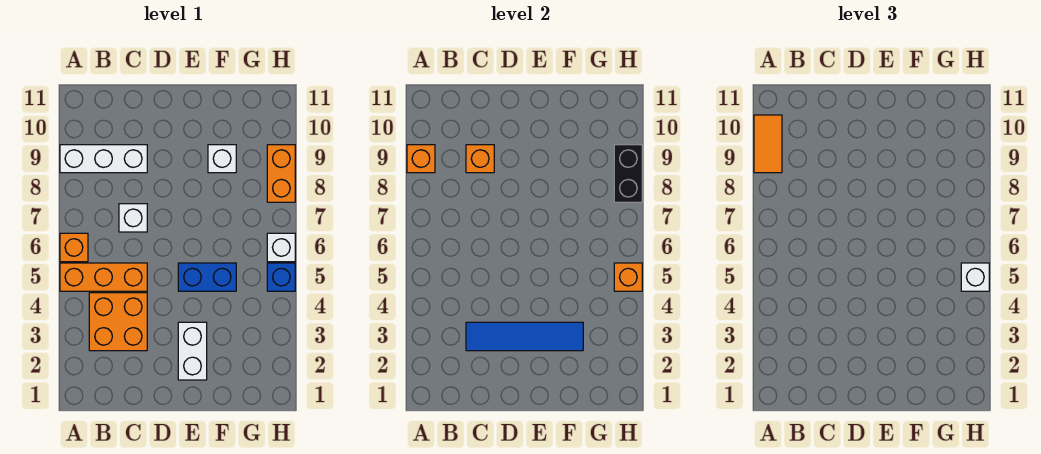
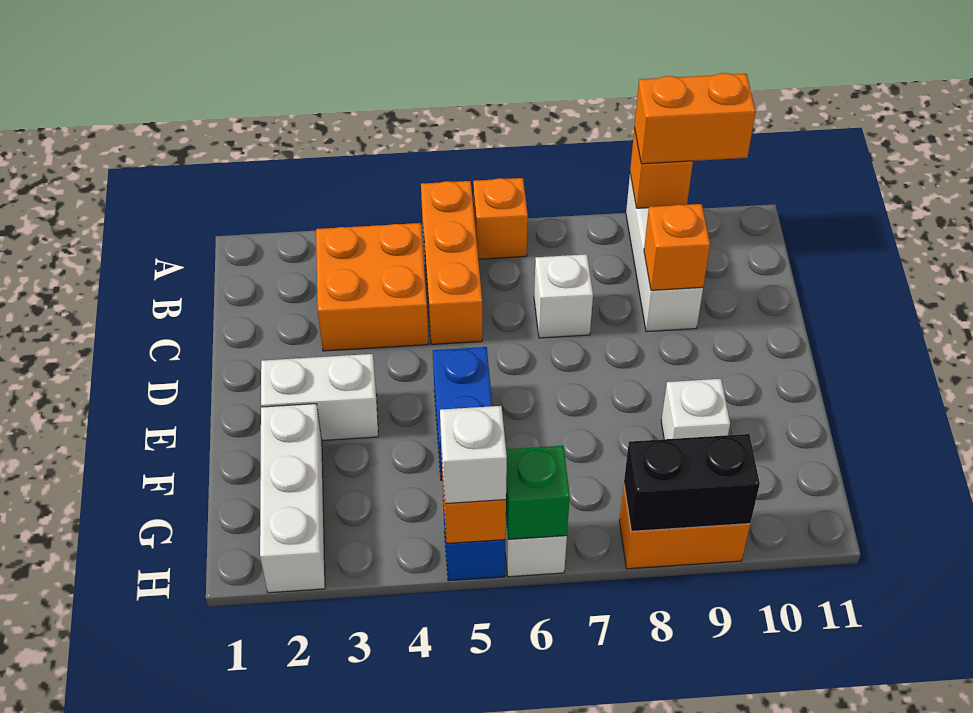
orange 1x2 tile [754,115,782,173] -> orange 1x2 brick [634,73,756,164]
blue 1x4 tile [466,322,583,351] -> none
none -> white 1x3 brick [260,404,325,593]
none -> green 1x1 brick [506,446,570,539]

